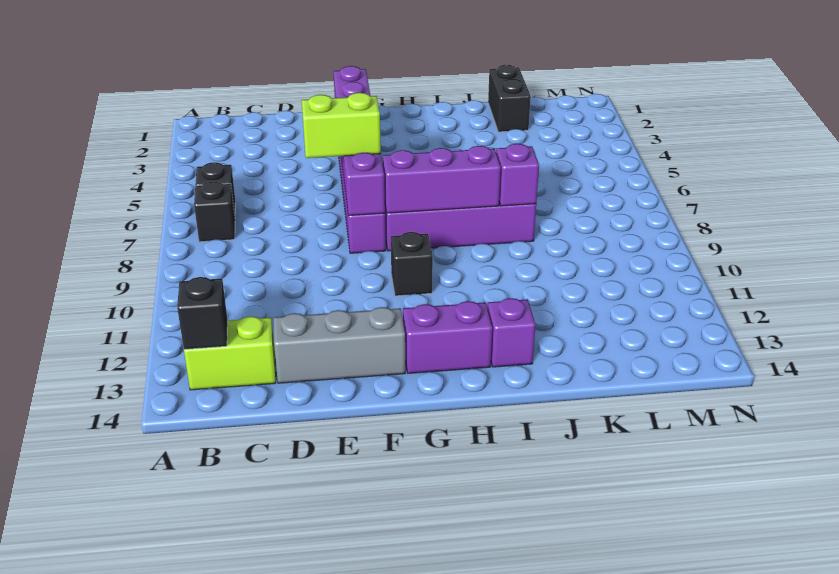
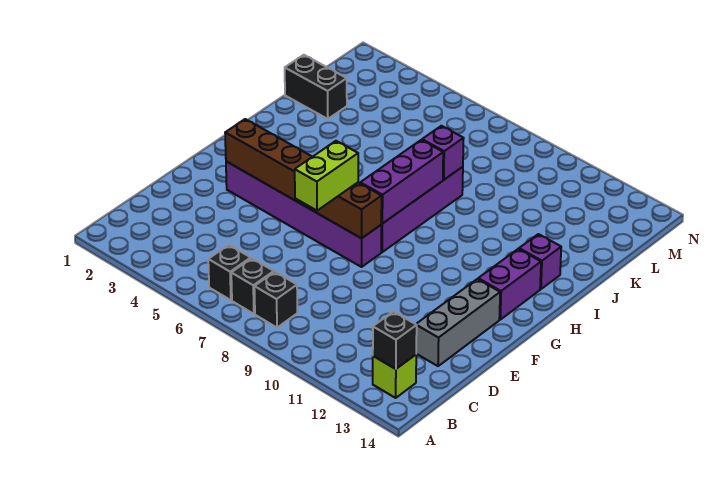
lime 1x2 brick [184,316,276,390] -> lime 1x1 brick [373,355,416,398]
purple 1x6 brick [334,66,385,216] -> brown 1x6 brick [225,119,382,238]
black 1x1 brick [391,232,433,296] -> black 1x1 brick moved to [254,272,297,328]

